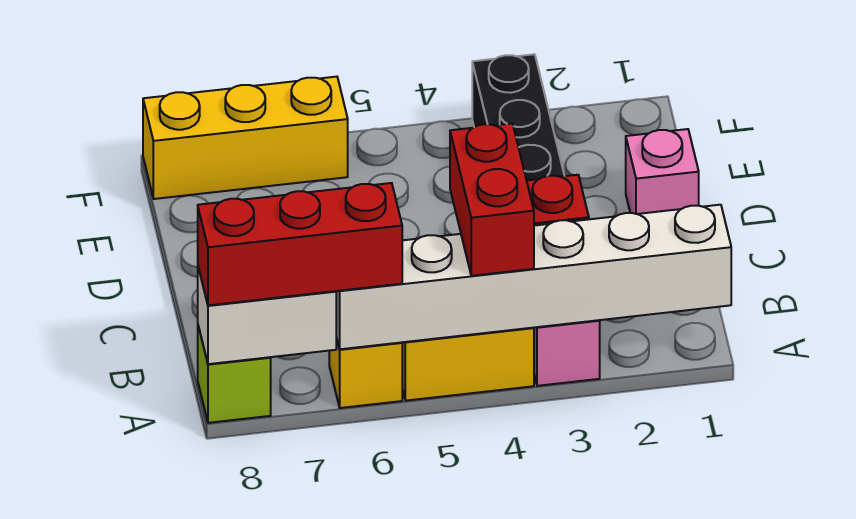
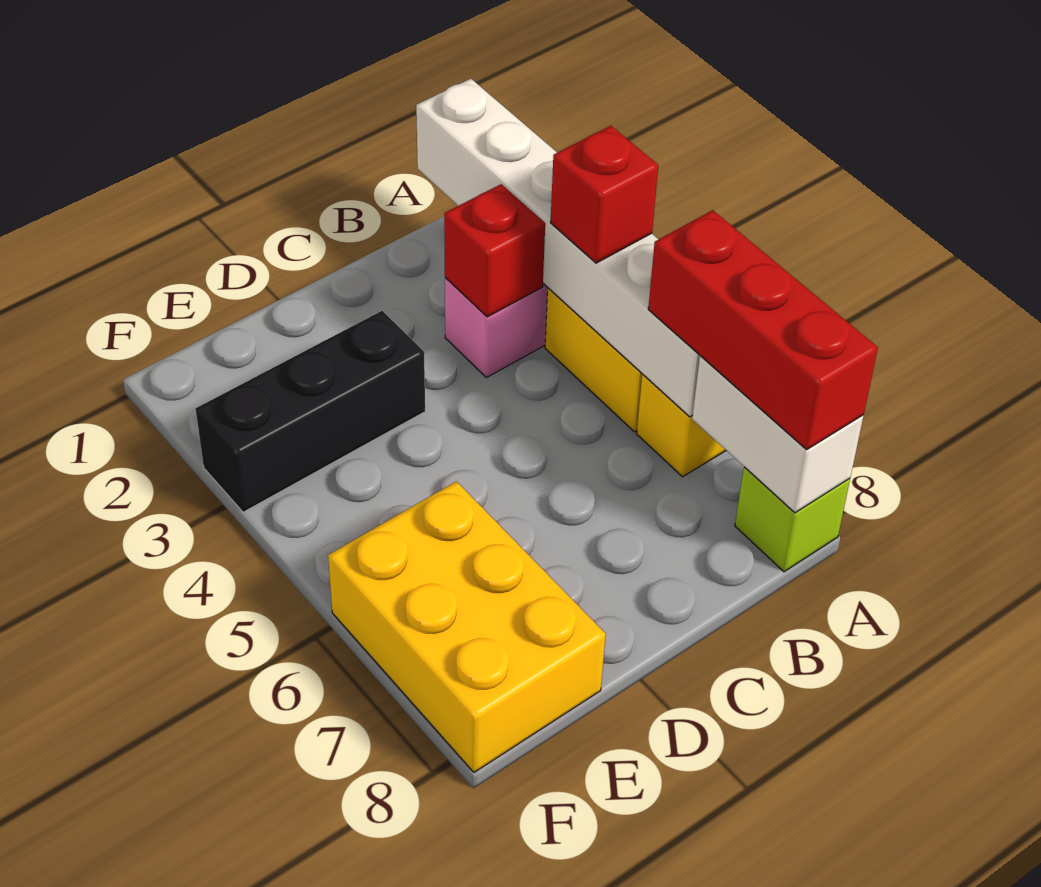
red 1x2 brick [450,123,534,276] -> red 1x1 brick [550,126,658,263]
pink 1x1 brick [626,129,699,214] -> none
yellow 1x3 brick [143,77,348,199] -> yellow 2x3 brick [328,481,606,772]

